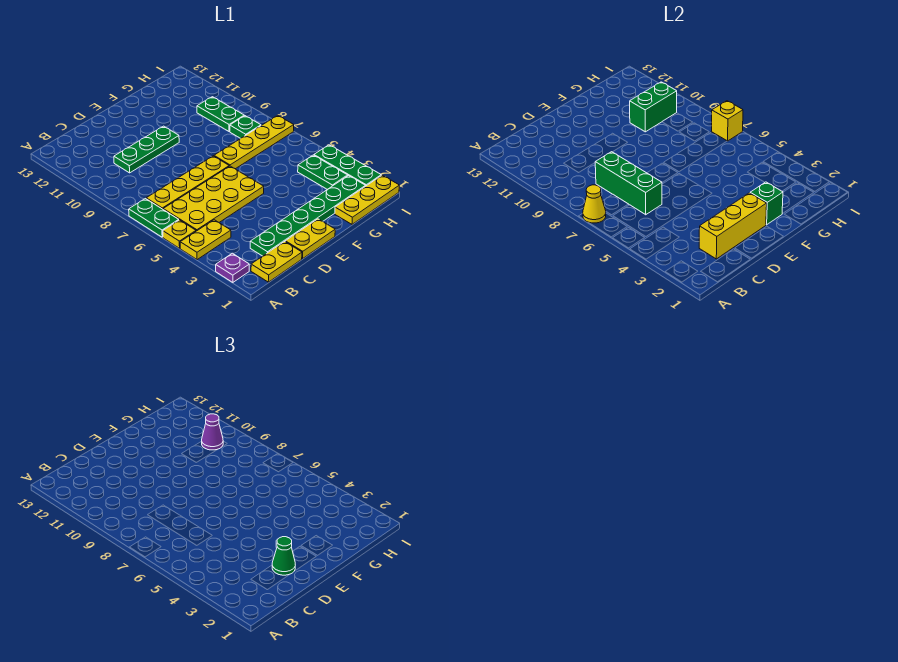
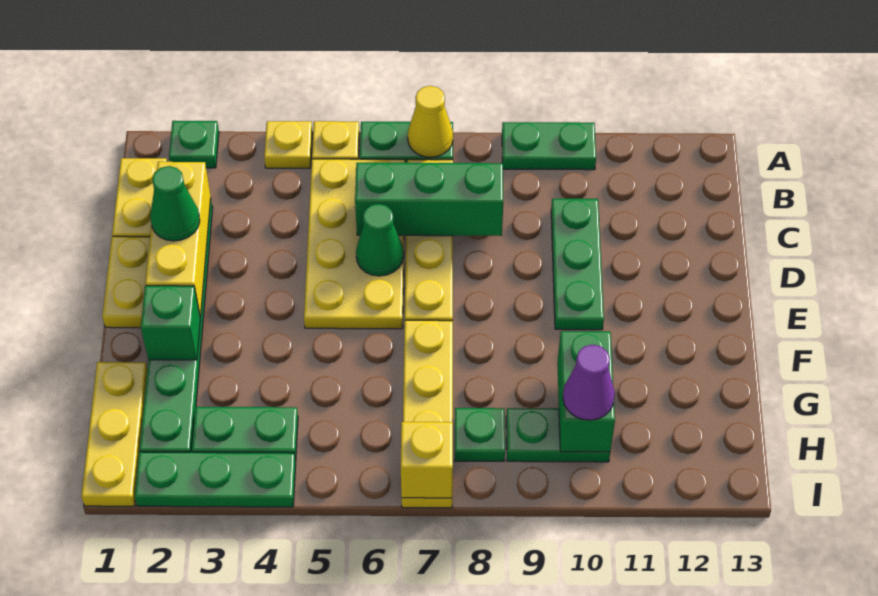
purple 1x1 plate [216,253,249,282] -> green 1x1 plate [169,121,219,168]
yellow 1x2 plate [180,220,231,260] -> yellow 1x1 plate [264,121,312,168]
none -> green 1x2 plate [502,122,596,170]
none -> green 1x1 cone [356,204,403,276]

